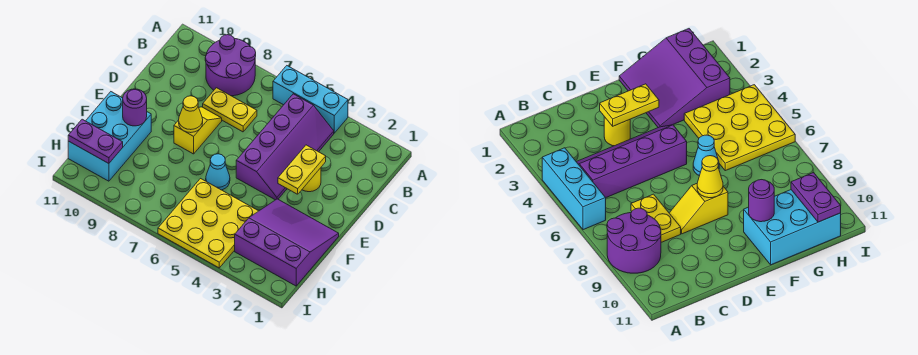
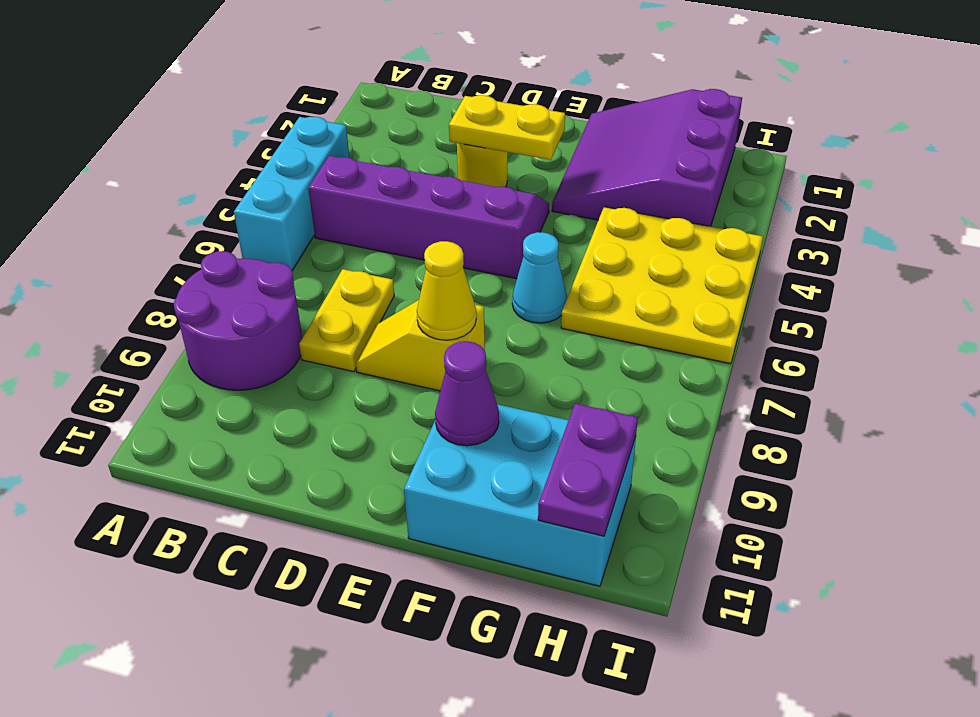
purple 1x1 round brick [123,89,147,126] -> purple 1x1 cone [435,341,499,446]

